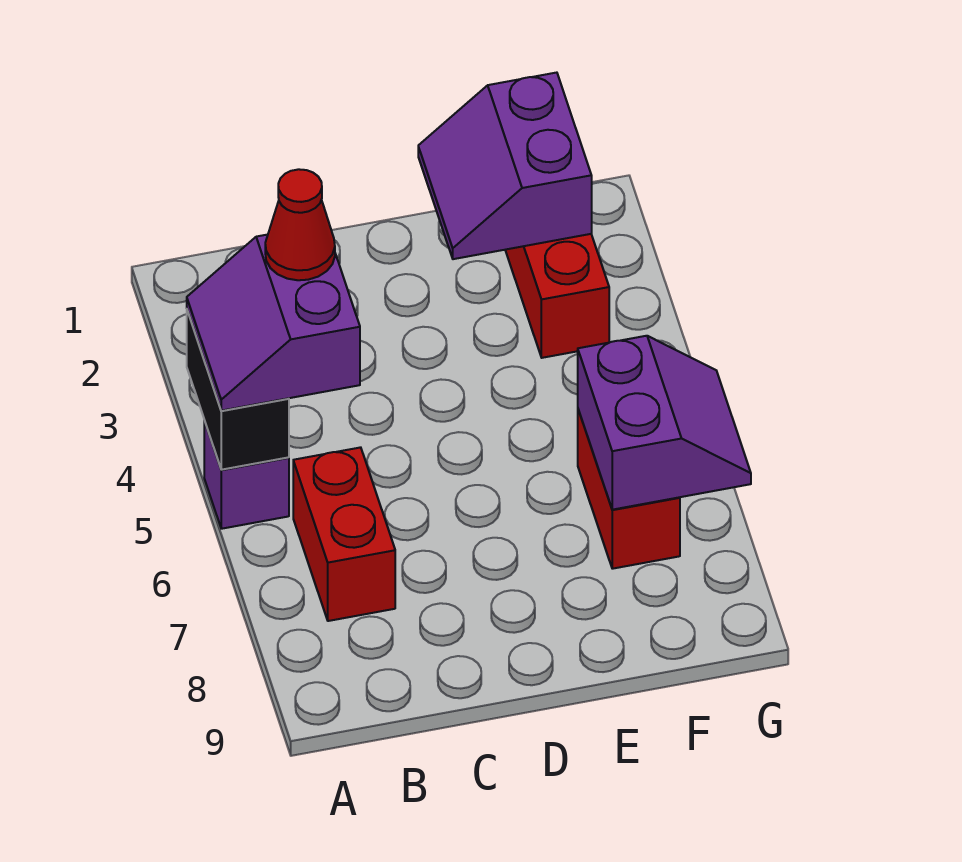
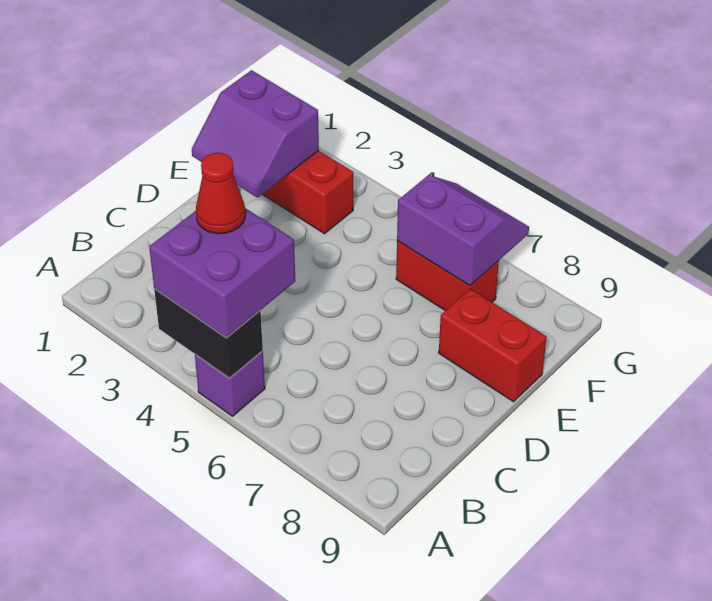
purple 2x2 slope [187,235,360,411] -> purple 2x2 brick [149,208,295,338]
red 1x2 brick [293,447,395,621] -> red 1x2 brick moved to [439,289,547,402]

